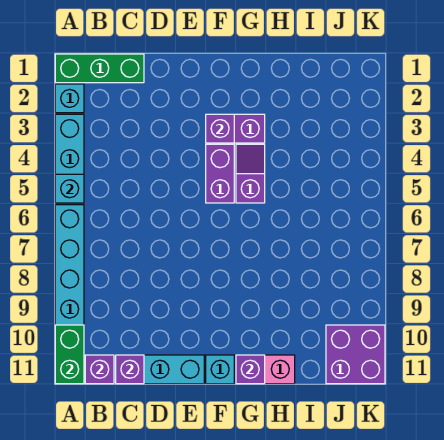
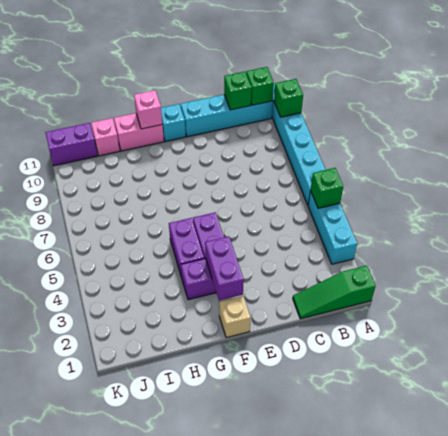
green 1x3 brick [55,54,144,83] -> green 1x3 slope [293,266,375,319]
cyan 1x1 brick [55,84,84,113] -> none
cyan 1x1 brick [55,174,84,203] -> green 1x1 brick [311,168,343,208]
green 1x2 brick [55,325,84,384] -> green 1x1 brick [274,79,303,117]
purple 1x1 brick [85,355,114,384] -> green 1x1 brick [246,67,274,105]
purple 1x1 brick [116,355,144,384] -> green 1x1 brick [224,72,252,110]
none -> tan 1x1 brick [219,296,251,338]
purple 1x1 brick [206,114,234,143] -> purple 1x2 brick [205,236,244,301]
purple 1x2 slope [236,144,265,203] -> purple 1x2 brick [169,218,204,278]
purple 1x1 brick [236,355,265,384] -> pink 1x1 brick [134,90,162,129]
none -> pink 1x1 brick [91,118,120,156]
purple 2x2 brick [326,325,385,384] -> purple 1x2 brick [45,123,97,166]

